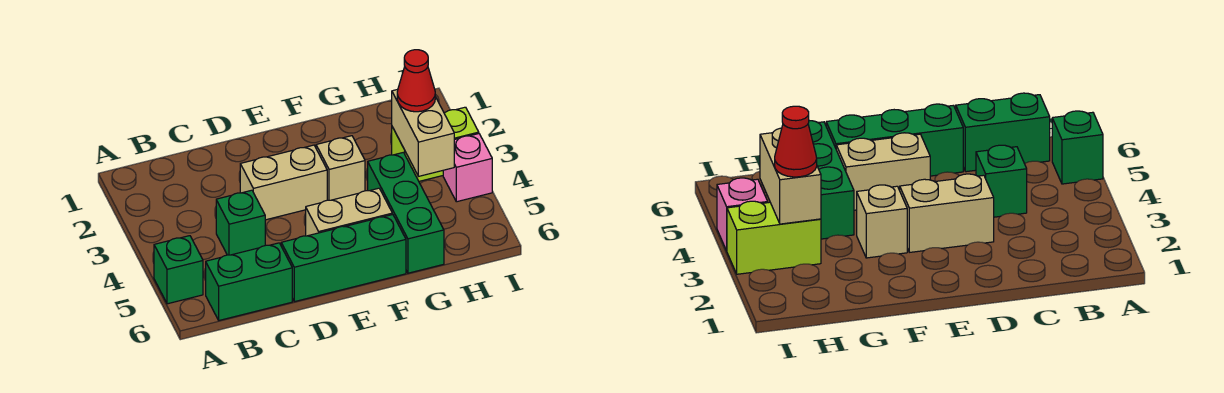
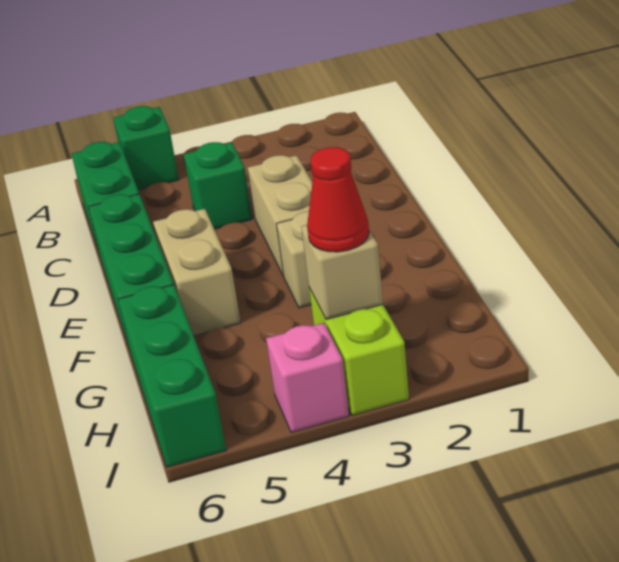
green 1x3 brick [368,152,444,273] -> green 1x3 brick turned to [118,285,226,467]
tan 1x2 brick [392,89,454,176] -> tan 1x1 brick [301,225,383,319]

